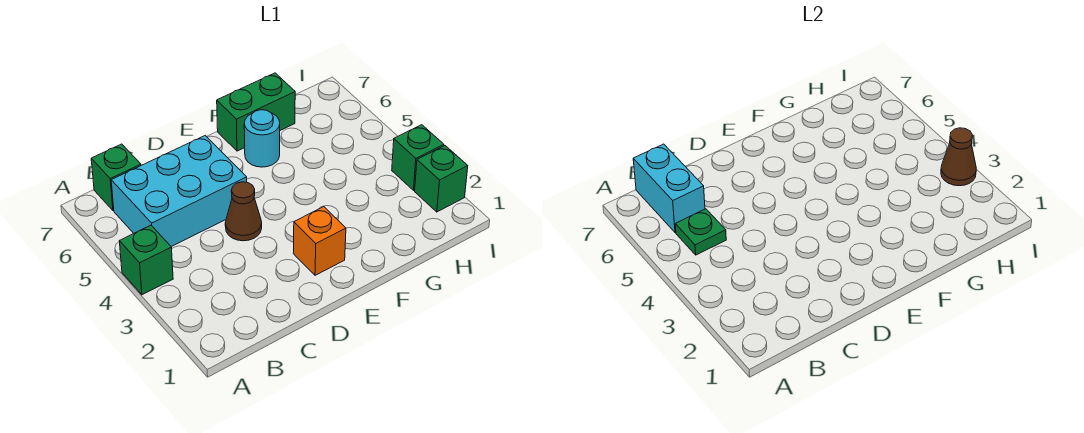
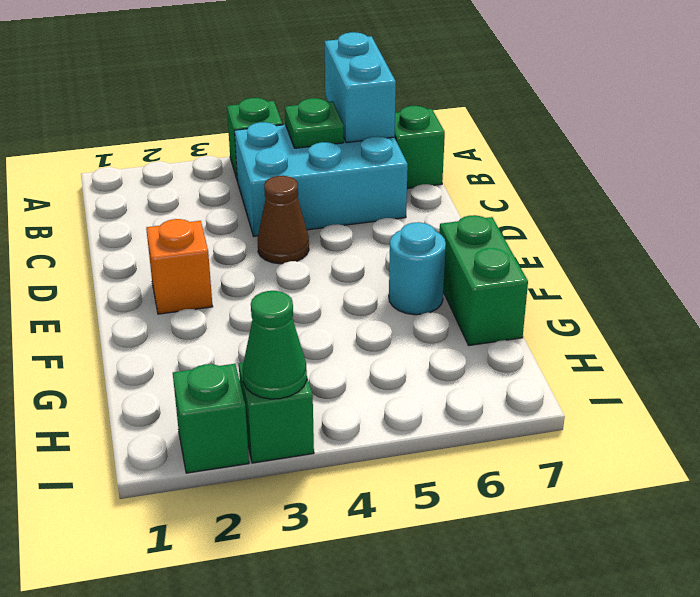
cyan 2x3 brick [111,136,247,247] -> cyan 2x3 brick turned to [235,122,408,236]
cyan 1x2 brick [633,144,705,233] -> cyan 1x2 brick turned to [325,32,396,143]
brown 1x1 cone [941,128,976,186] -> green 1x1 cone [243,291,307,399]

